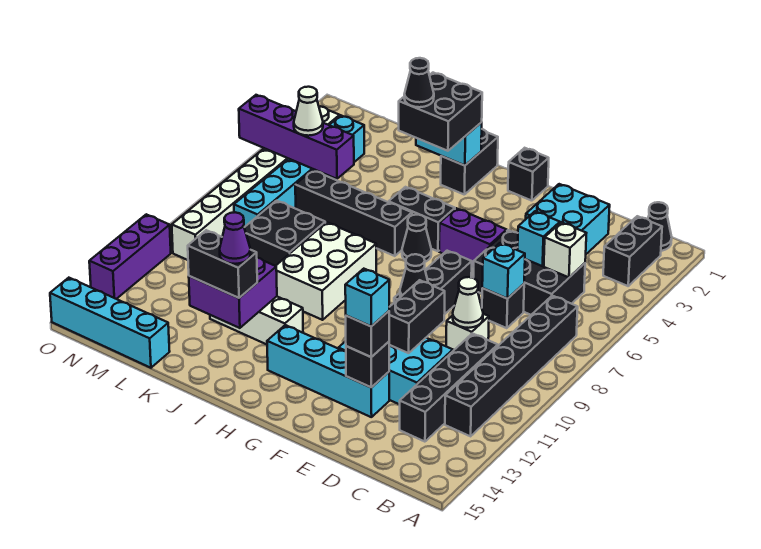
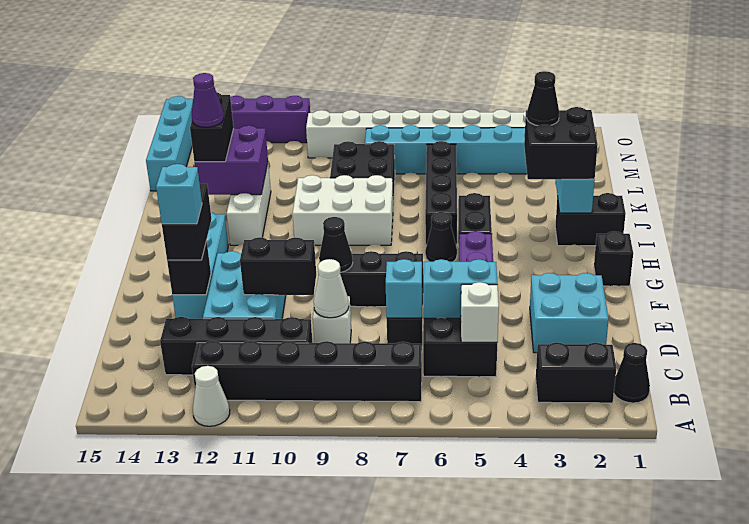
cyan 1x1 brick [518,211,560,266] -> cyan 1x2 brick [423,259,497,318]
black 1x1 brick [346,311,389,357] -> black 1x2 brick [162,184,211,260]
purple 1x4 brick [239,95,354,179] -> none
white 1x1 cone [294,87,323,136] -> white 1x1 cone moved to [193,366,230,426]

